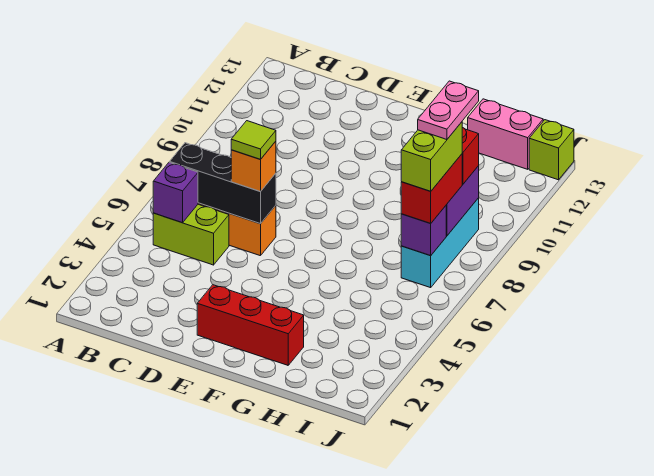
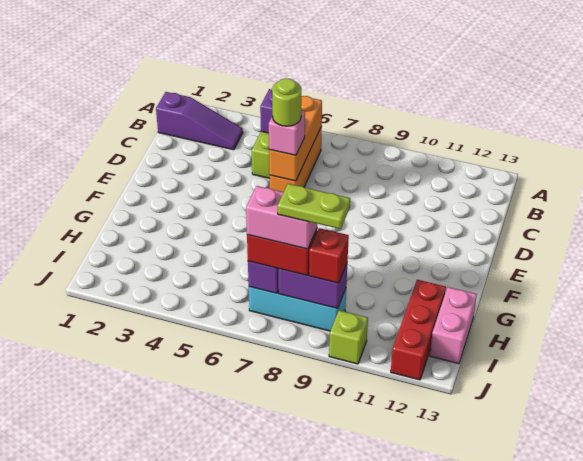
none -> purple 1x3 slope [156,92,243,150]
black 1x3 brick [170,143,276,224] -> orange 1x3 brick [269,96,322,181]
orange 1x1 brick [231,141,276,192] -> pink 1x1 brick [269,110,305,155]
lime 1x1 tile [231,121,276,159] -> lime 1x1 round brick [272,78,301,126]
red 1x3 brick [197,285,304,365] -> red 1x3 brick moved to [391,280,446,380]
lime 1x2 brick [401,122,462,191] -> pink 1x2 brick [246,186,317,249]
pink 1x2 plate [418,81,479,140] -> lime 1x2 plate [278,184,350,229]
lime 1x1 brick [529,120,574,180] -> lime 1x1 brick moved to [329,310,368,364]

